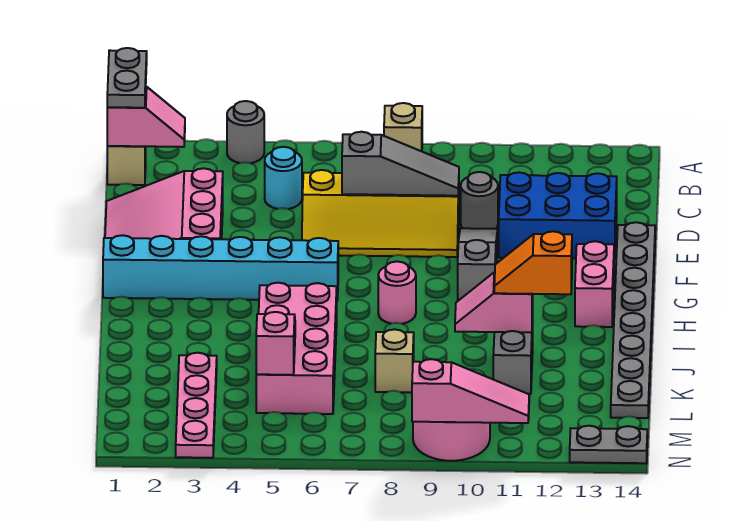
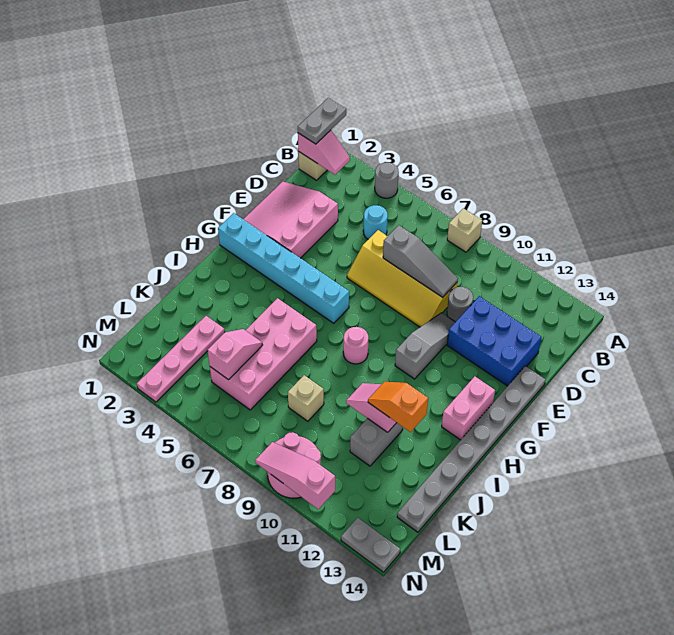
pink 1x3 slope [412,359,529,423] -> pink 1x3 slope turned to [255,442,335,509]

